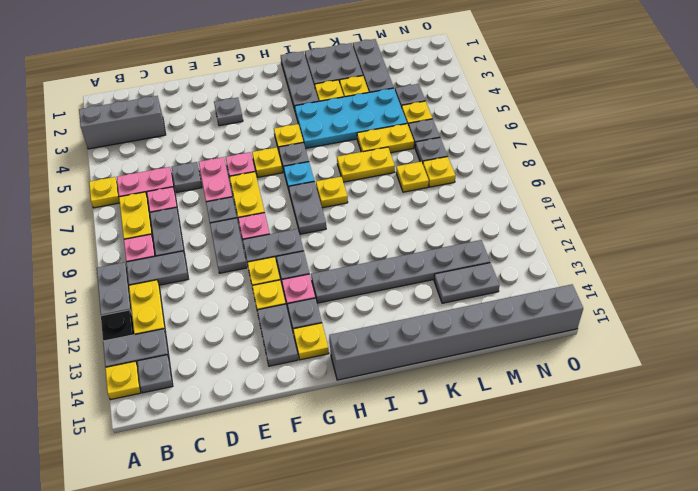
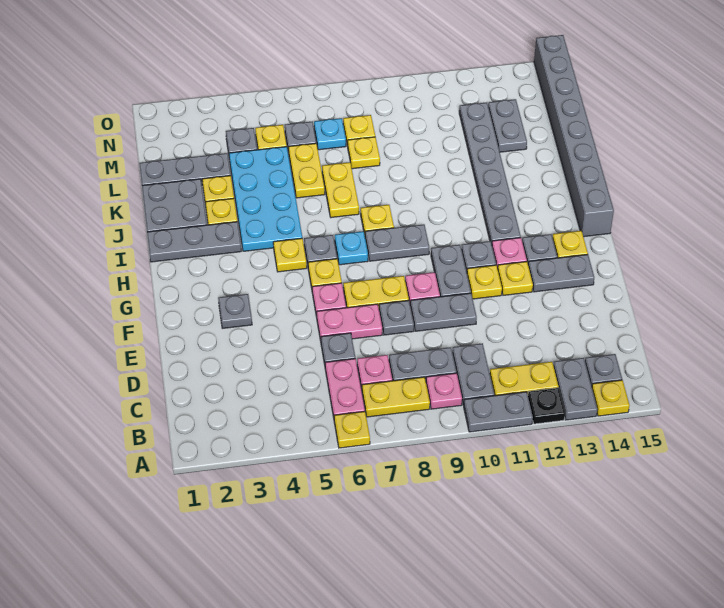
grey 1x3 brick [79,96,166,149] -> none
grey 1x1 plate [415,138,448,163] -> cyan 1x1 plate [314,118,346,150]

